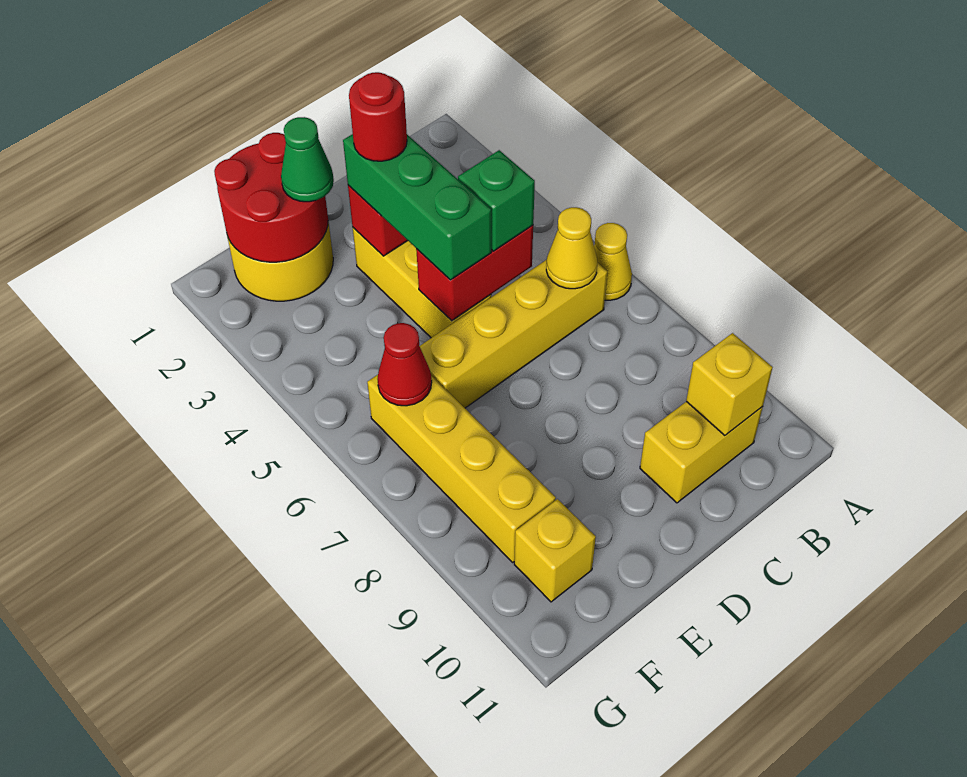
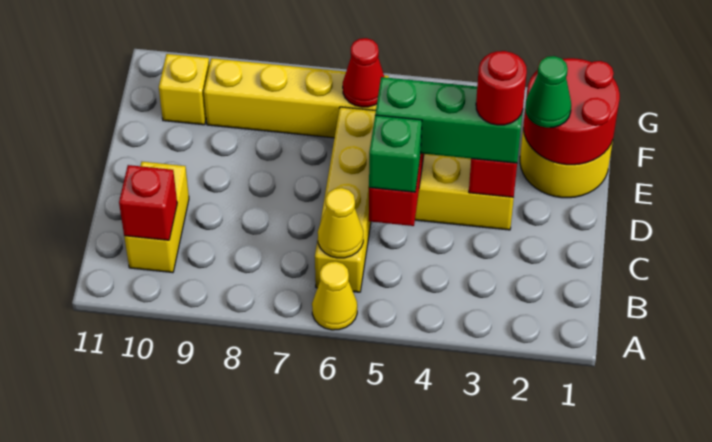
yellow 1x1 brick [686,333,773,436] -> red 1x1 brick [119,165,177,240]

